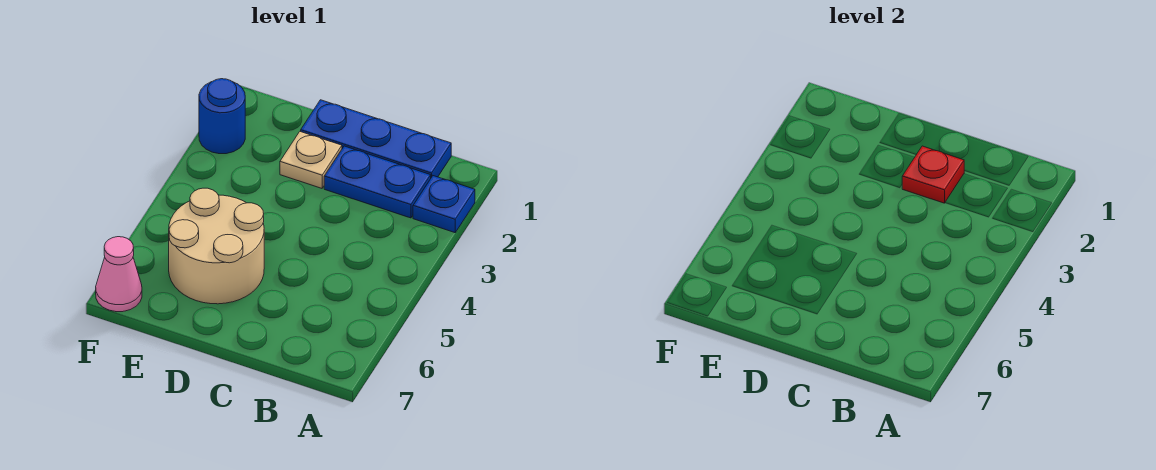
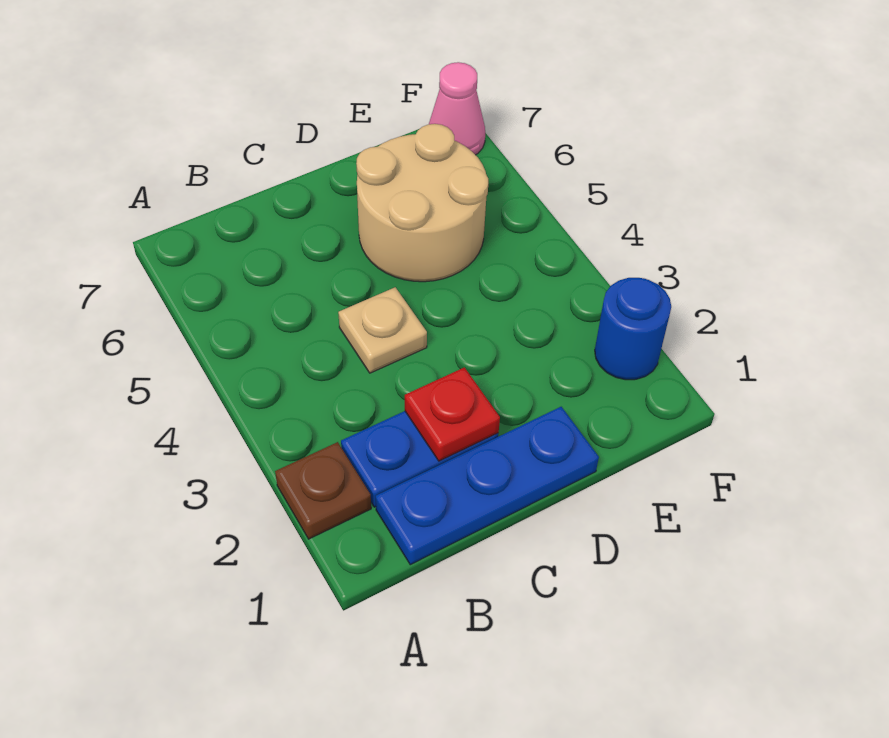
blue 1x1 plate [413,176,475,233] -> brown 1x1 plate [275,442,371,539]
tan 1x1 plate [280,131,342,188] -> tan 1x1 plate moved to [338,287,427,373]

